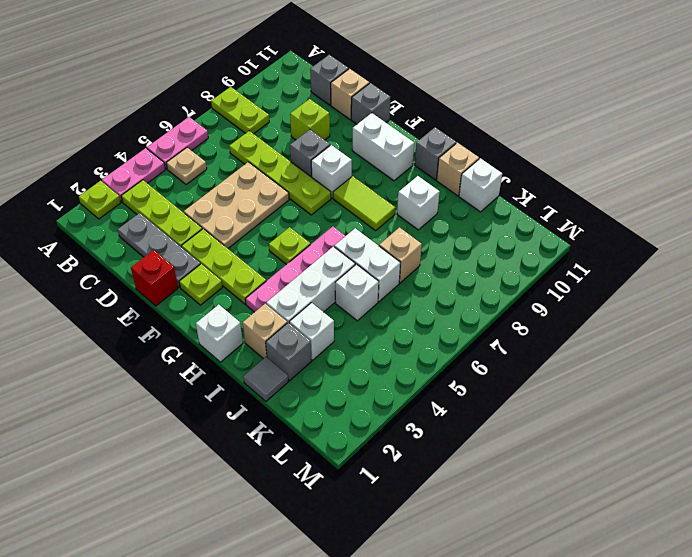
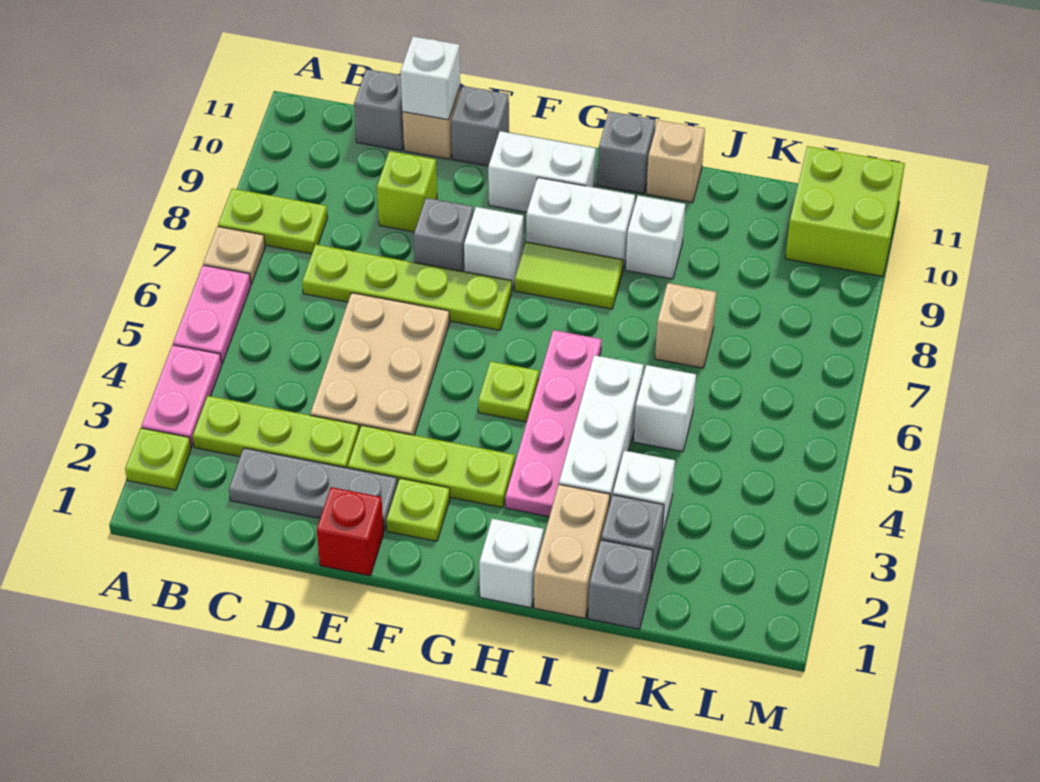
tan 1x1 plate [166,148,207,185] -> tan 1x1 plate moved to [203,226,265,284]
tan 1x1 brick [243,304,287,359] -> tan 1x2 brick [534,484,610,618]
white 1x2 brick [334,228,400,301] -> white 1x2 brick moved to [526,178,635,269]
grey 1x1 tile [243,357,288,401] -> grey 1x1 brick [588,540,653,629]
white 1x1 brick [459,158,502,212] -> white 1x1 brick moved to [400,37,460,120]
none -> lime 2x2 brick [785,146,905,276]

